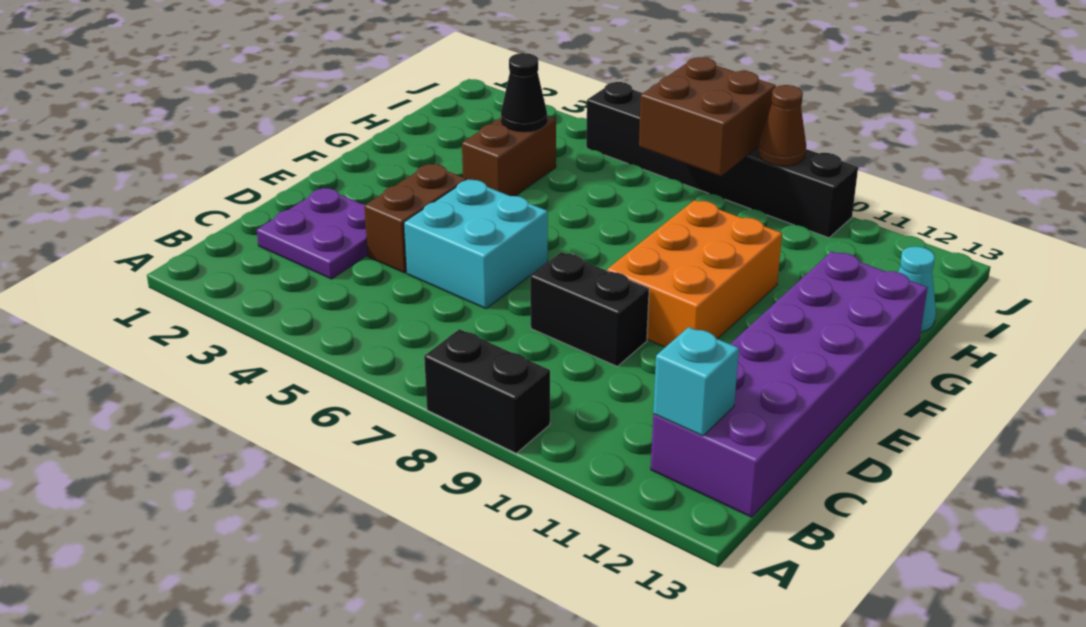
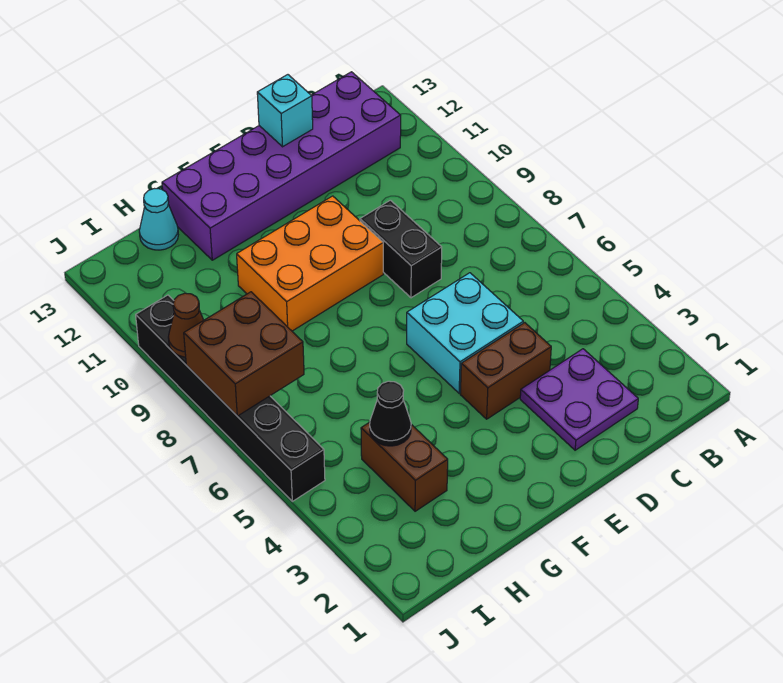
black 1x2 brick [424,329,550,453] -> none
cyan 1x1 brick [653,327,739,436] -> cyan 1x1 brick moved to [257,75,313,147]
brown 1x2 brick [462,115,556,196] -> brown 1x2 brick turned to [361,422,448,511]

